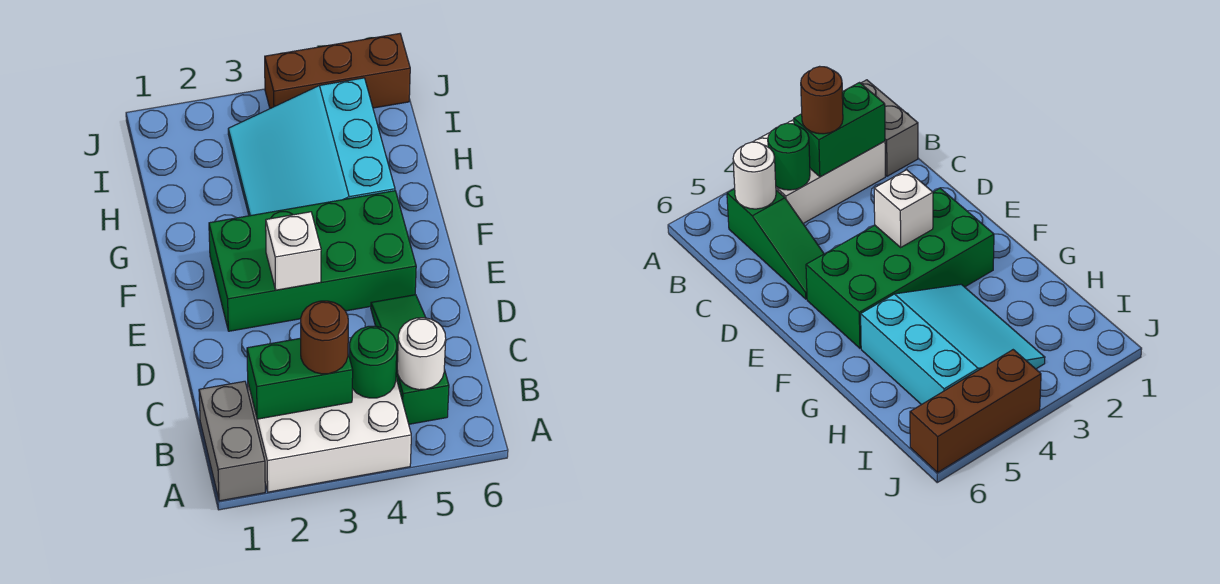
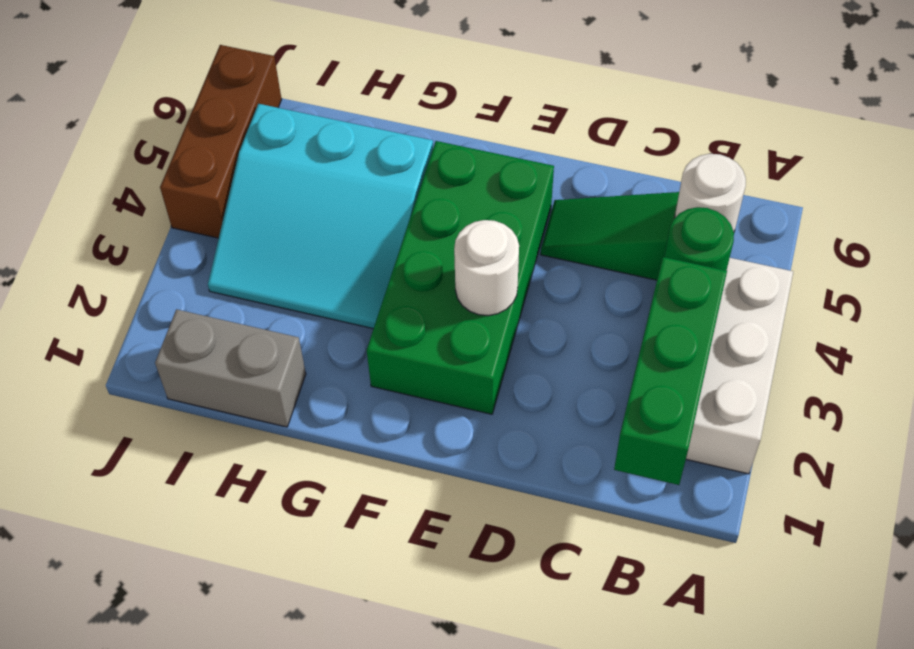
grey 1x2 brick [199,381,265,501] -> grey 1x2 brick moved to [155,309,306,427]
green 1x2 brick [247,338,353,419] -> green 1x3 brick [614,257,727,485]
brown 1x1 round brick [301,301,348,374] -> none
white 1x1 brick [266,212,321,290] -> white 1x1 round brick [454,220,519,316]

